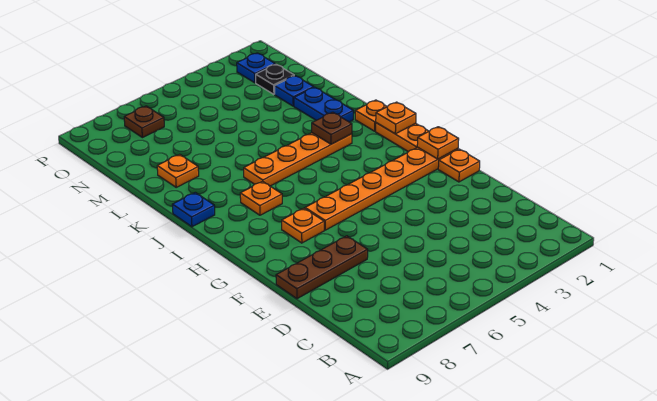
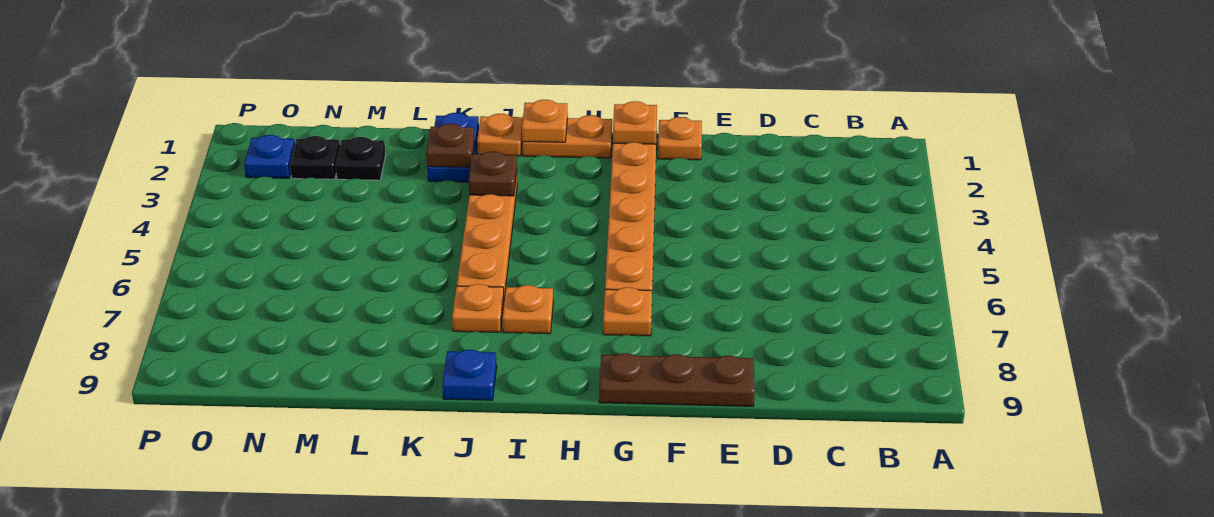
brown 1x3 plate [276,236,368,299] -> brown 1x3 plate turned to [599,353,754,406]
blue 1x2 plate [294,87,353,122] -> blue 1x2 plate turned to [427,113,479,182]
orange 1x1 plate [157,154,199,187] -> orange 1x1 plate moved to [452,284,504,332]
blue 1x1 plate [275,76,314,106] -> black 1x1 plate [336,137,386,180]
brown 1x1 plate [124,106,164,138] -> brown 1x1 plate moved to [426,124,475,167]

